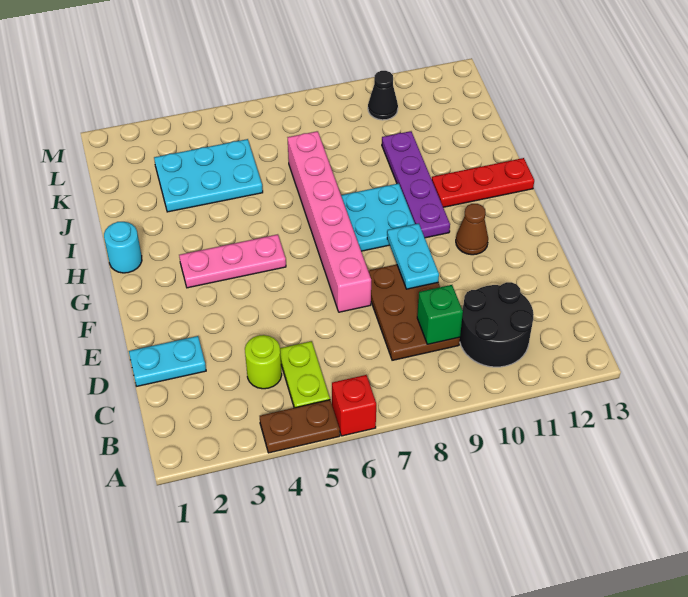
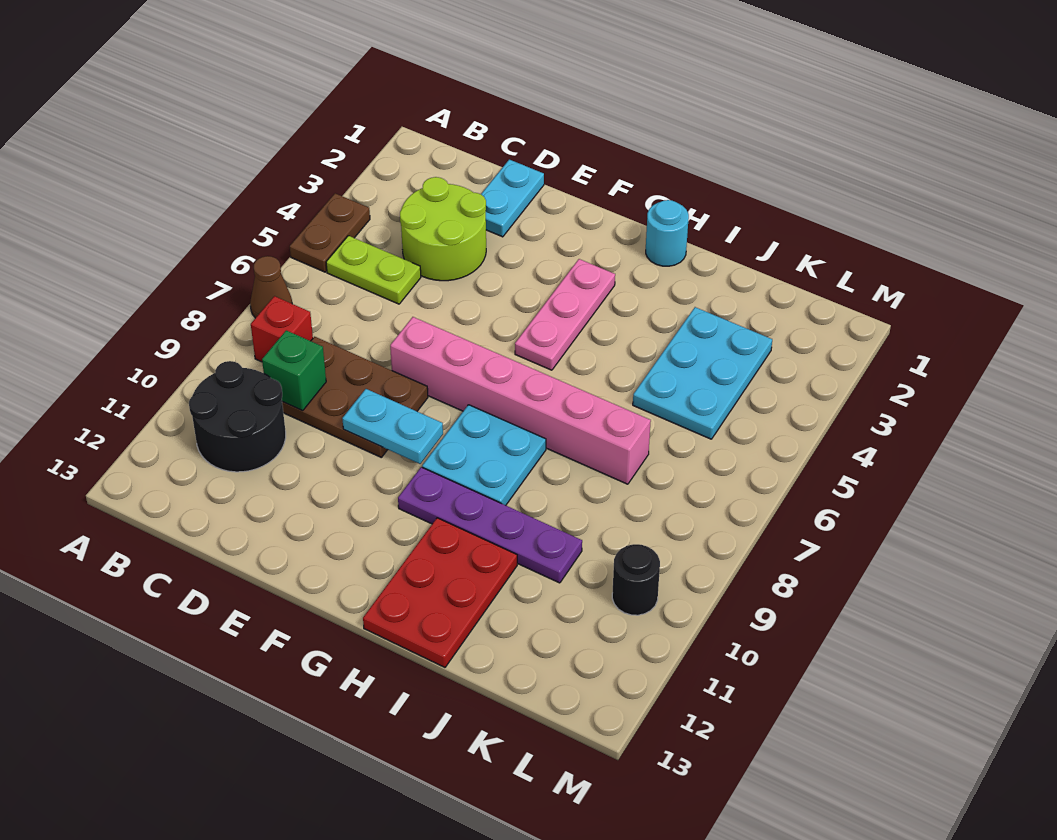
red 1x1 brick [332,375,376,436] -> red 1x1 brick moved to [251,296,313,362]
lime 1x1 round brick [245,335,282,389] -> lime 2x2 round brick [400,177,486,281]
brown 1x1 cone [456,204,488,255] -> brown 1x1 cone moved to [250,256,292,318]
red 1x3 plate [432,158,534,207] -> red 2x3 plate [363,518,517,667]
black 1x1 cone [368,71,398,120] -> black 1x1 round brick [612,544,660,615]

